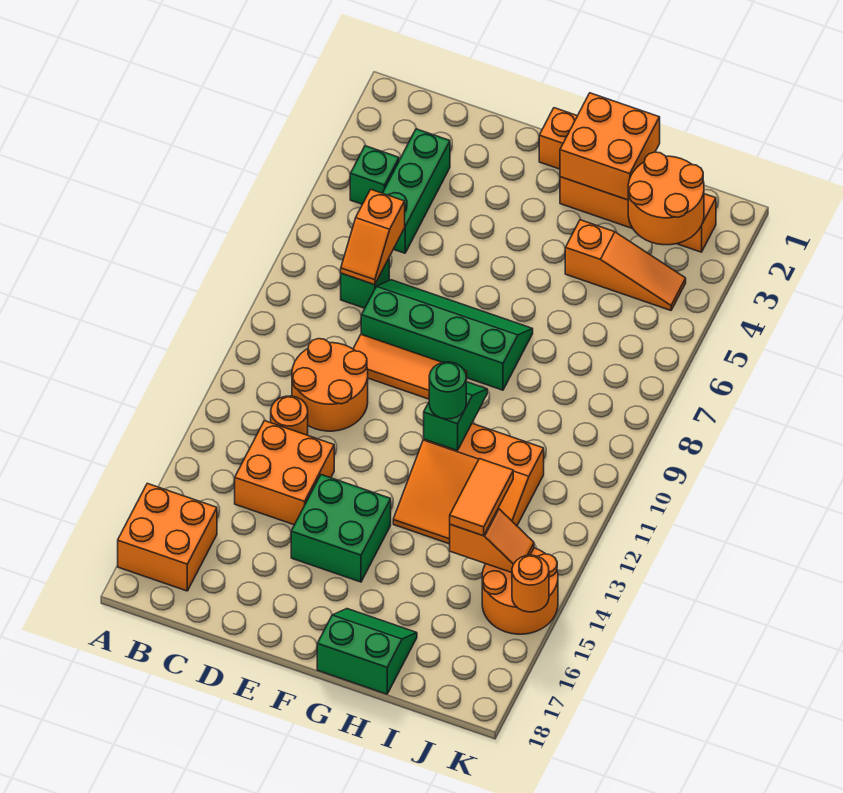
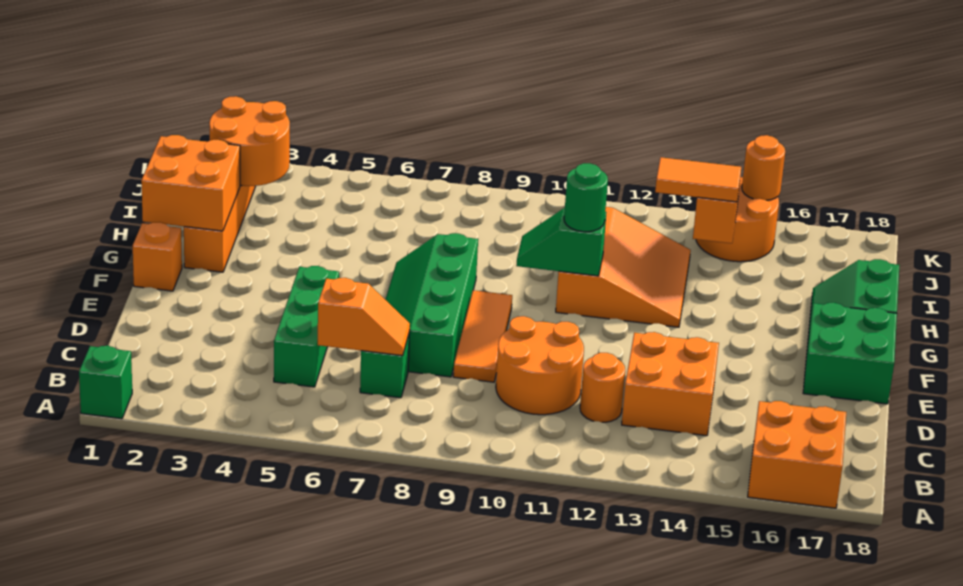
green 1x1 brick [350,146,399,204] -> green 1x1 brick moved to [79,346,132,419]
green 1x3 brick [383,129,450,253] -> green 1x3 brick turned to [274,266,339,387]
green 2x2 brick [291,475,391,582] -> green 2x2 brick moved to [803,303,897,404]
orange 1x3 slope [565,220,686,310] -> none

